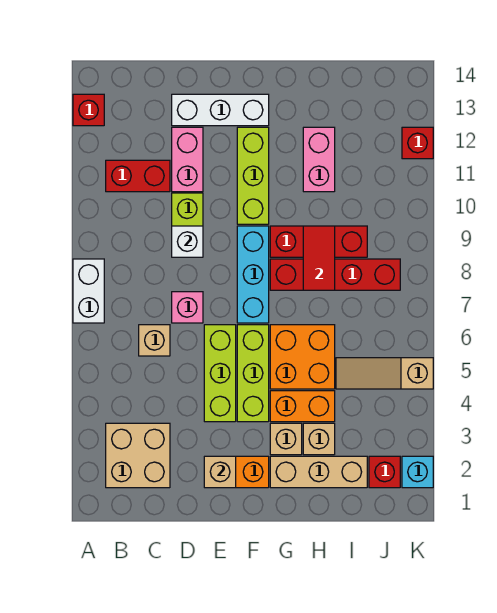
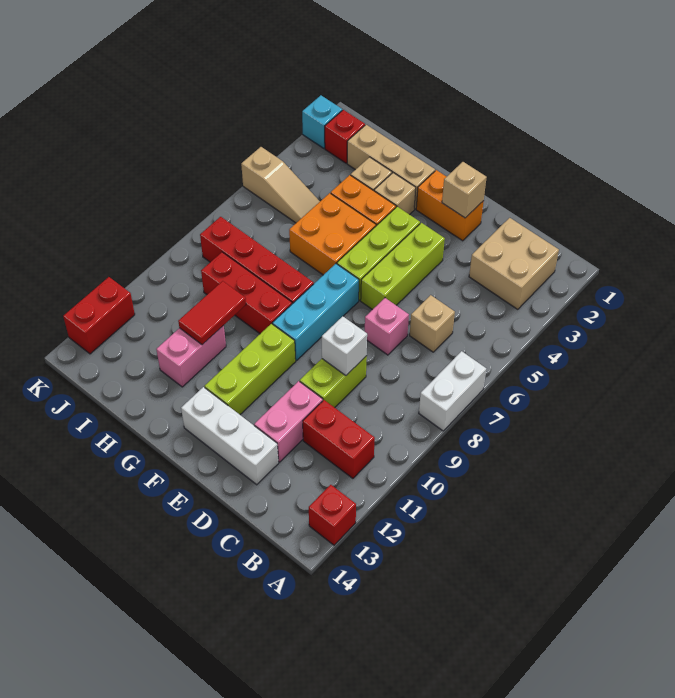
red 1x2 tile [303,226,335,290] -> red 1x2 tile moved to [178,281,246,345]
red 1x1 brick [402,127,433,159] -> red 1x2 brick [63,277,135,354]

